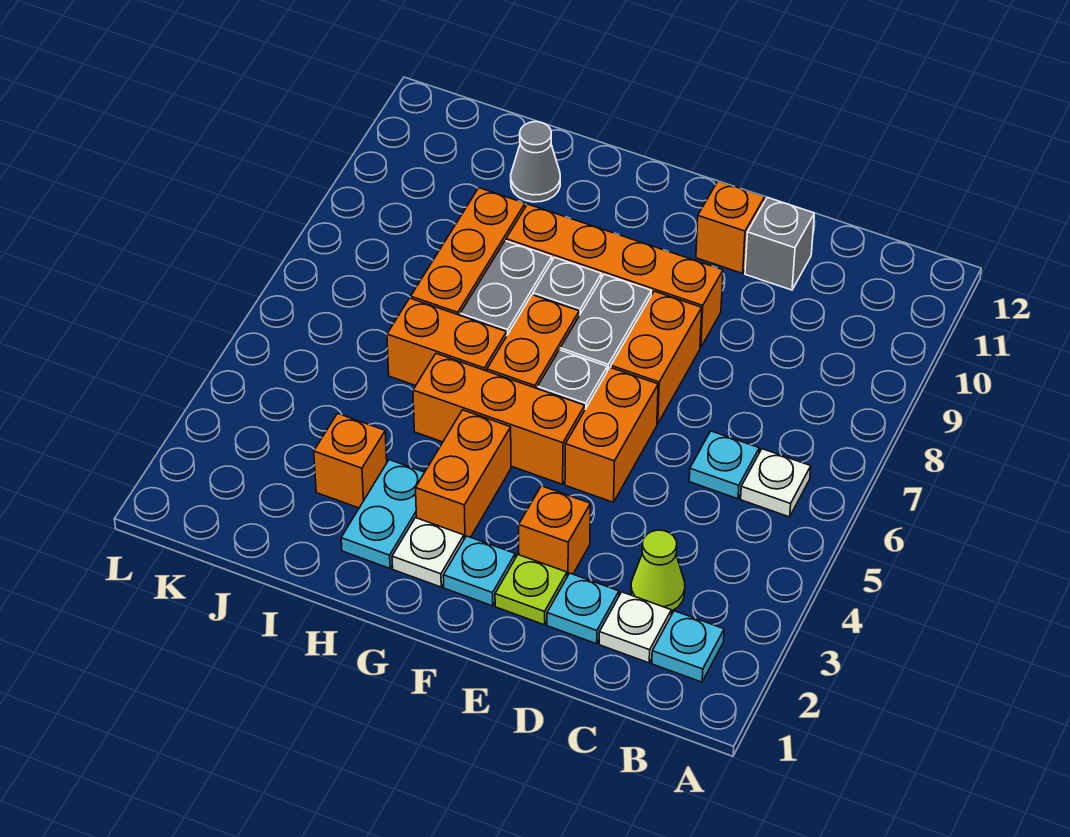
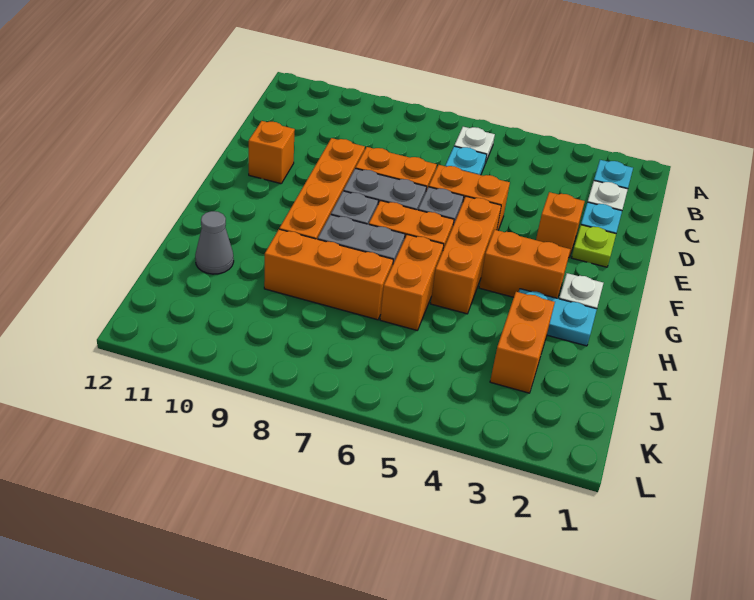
lime 1x1 cone [631,530,685,611] -> none
grey 1x1 brick [745,197,814,290] -> none
cyan 1x1 plate [443,536,515,606] -> none
orange 1x1 brick [314,414,387,508] -> orange 1x2 brick [490,292,555,393]

